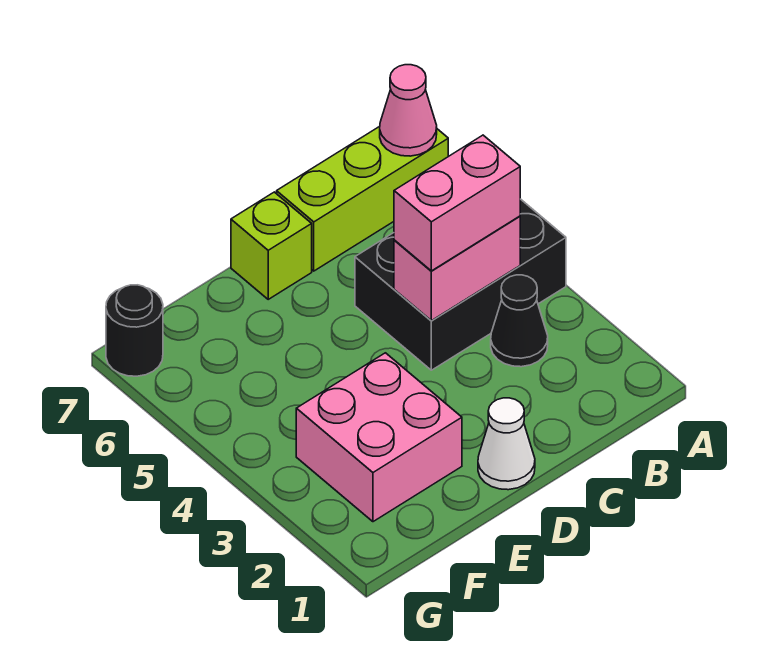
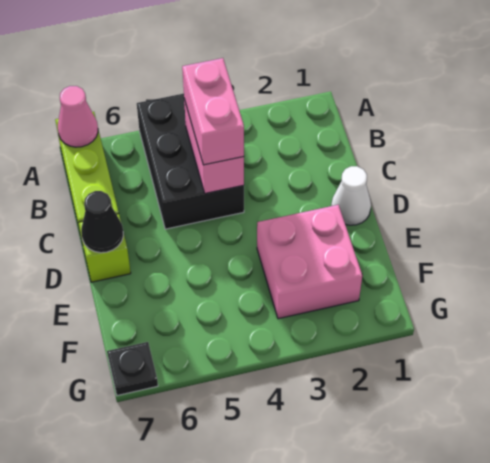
black 1x1 cone [491,275,548,367] -> black 1x1 cone moved to [81,191,123,253]
black 1x1 round brick [106,285,163,376] -> black 1x1 plate [107,342,158,395]

